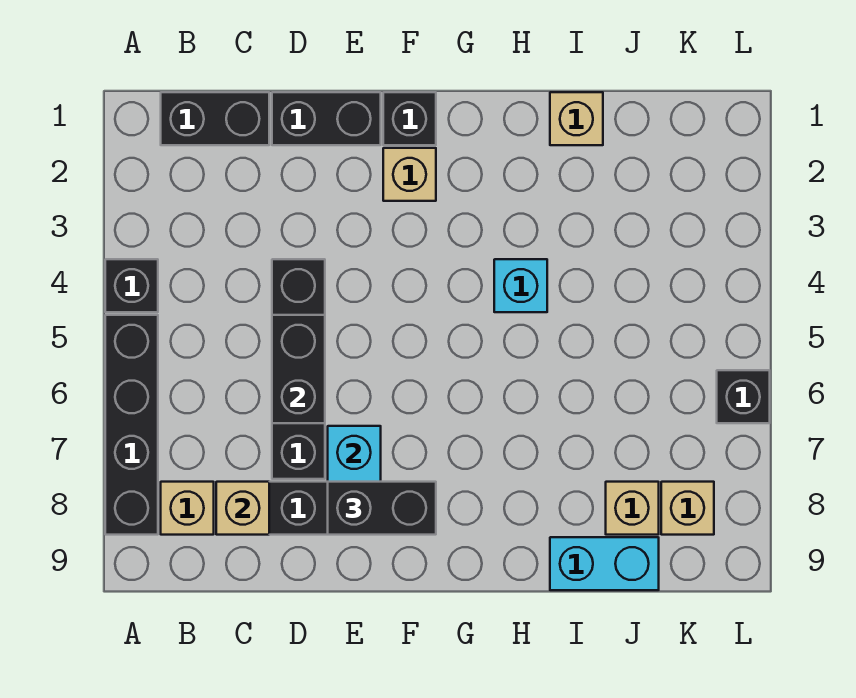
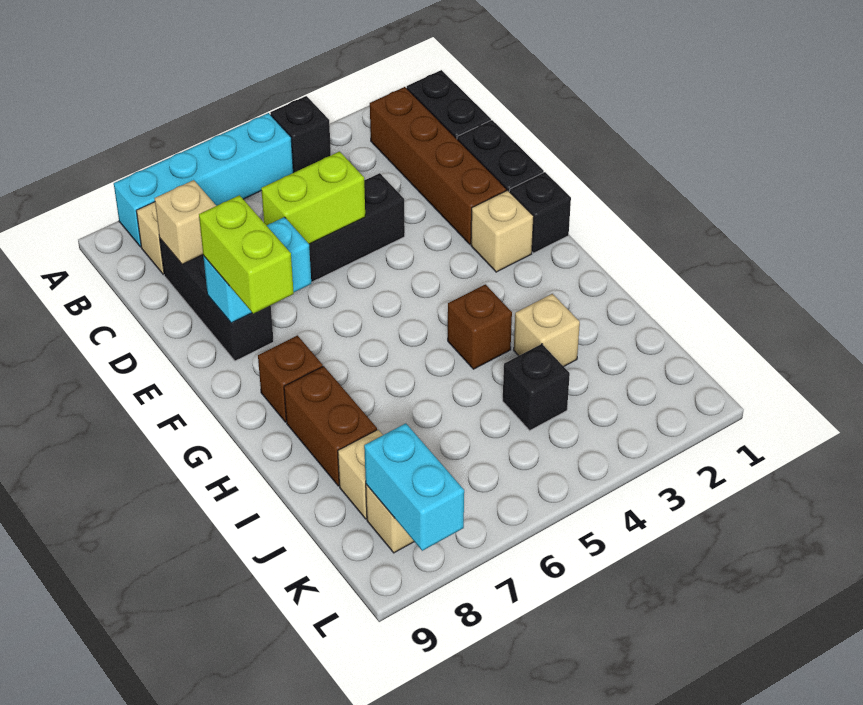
black 1x4 brick [105,315,158,535] -> cyan 1x4 brick [114,113,293,247]
none -> brown 1x4 brick [370,87,506,244]
black 1x2 brick [272,315,325,423] -> lime 1x2 brick [261,151,365,244]
black 1x2 brick [328,482,436,535] -> lime 1x2 brick [199,195,294,314]
none -> brown 1x1 brick [258,336,323,422]
cyan 1x1 brick [494,259,547,312] -> brown 1x1 brick [448,284,512,369]
none -> brown 1x2 brick [284,366,377,486]
tan 1x1 brick [550,92,603,145] -> tan 1x1 brick moved to [514,294,580,366]
cyan 1x2 brick [550,537,659,590] -> cyan 1x2 brick moved to [364,423,464,551]
black 1x1 brick [717,370,770,423] -> black 1x1 brick moved to [503,344,570,430]

